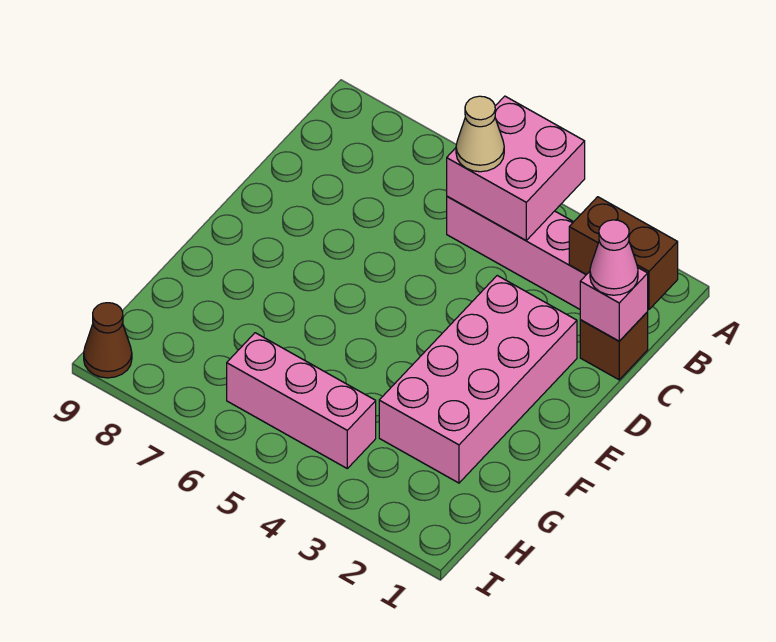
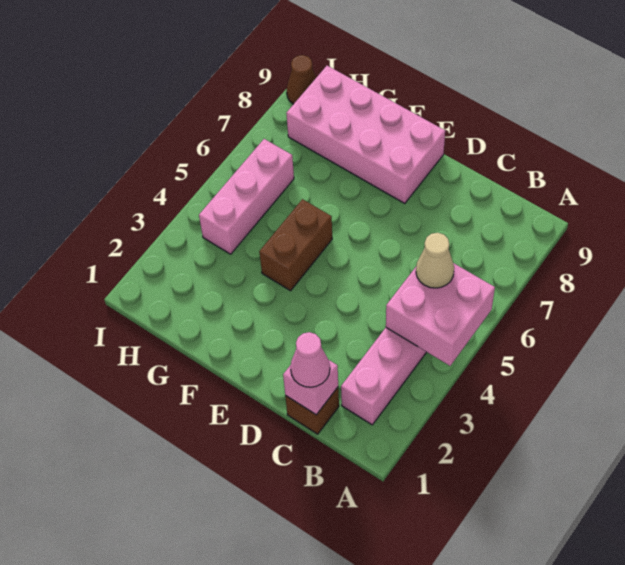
brown 1x2 brick [569,197,678,309] -> brown 1x2 brick moved to [259,199,332,291]
pink 2x4 brick [379,276,577,483] -> pink 2x4 brick moved to [286,66,445,204]

